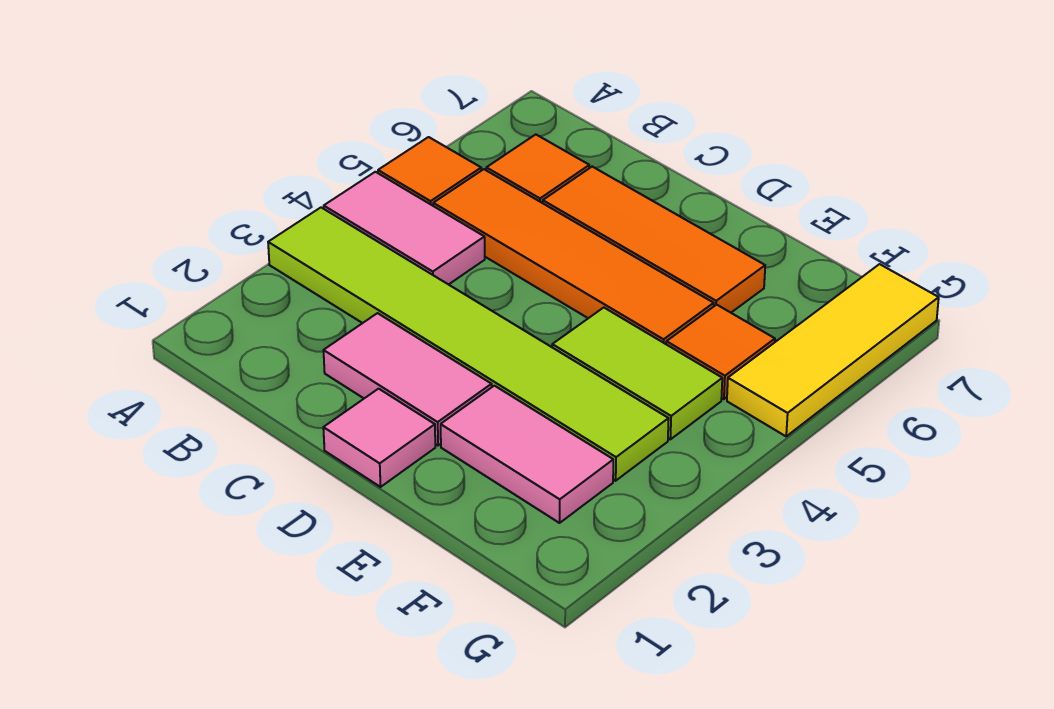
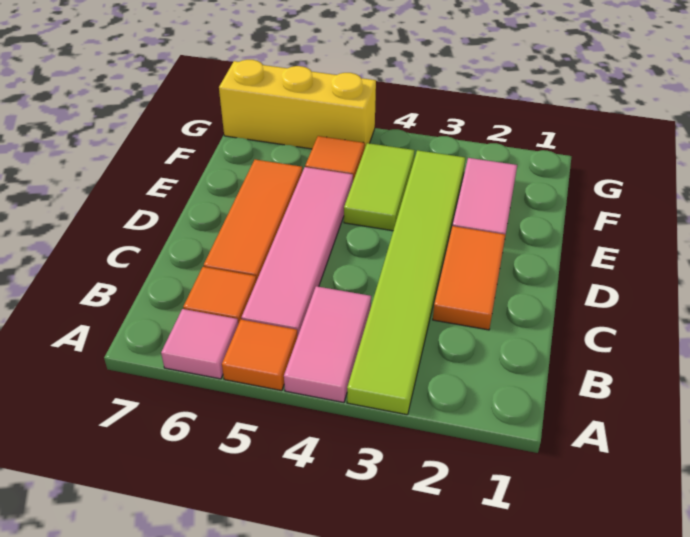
orange 1x4 tile [433,169,714,344] -> pink 1x4 tile [241,167,353,335]
pink 1x2 tile [324,313,492,446] -> orange 1x2 tile [433,226,506,330]
pink 1x1 tile [323,389,435,487] -> pink 1x1 tile moved to [161,309,238,379]
yellow 1x3 tile [727,264,939,436] -> yellow 1x3 brick [219,60,376,150]

